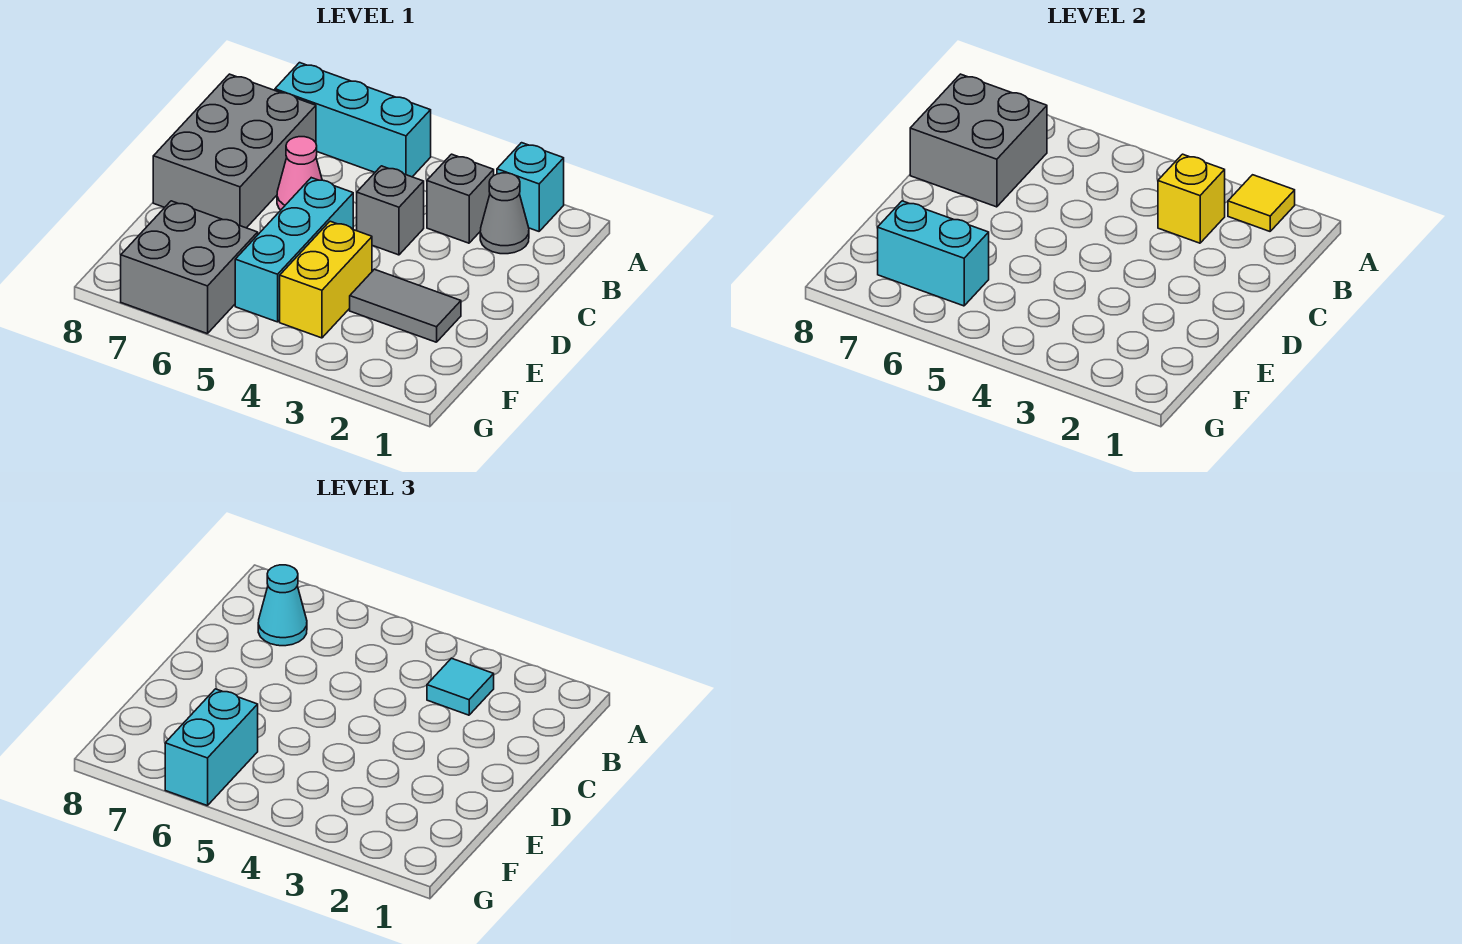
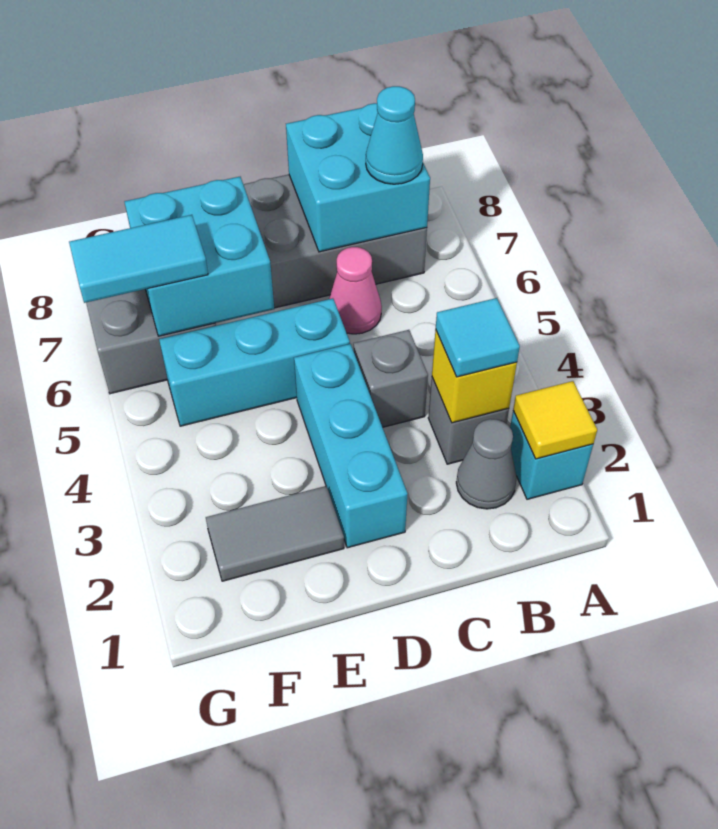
cyan 1x3 brick [275,63,431,177] -> cyan 1x3 brick moved to [294,344,408,548]
grey 2x2 brick [910,74,1047,207] -> cyan 2x2 brick [286,103,430,252]
grey 1x2 tile [350,269,461,342] -> grey 1x2 tile turned to [206,486,344,581]
yellow 1x2 brick [280,221,372,338] -> none
cyan 1x2 brick [878,201,989,306] -> cyan 2x2 brick [125,177,274,336]
cyan 1x2 brick [165,689,258,806] -> cyan 1x2 tile [69,215,208,303]

